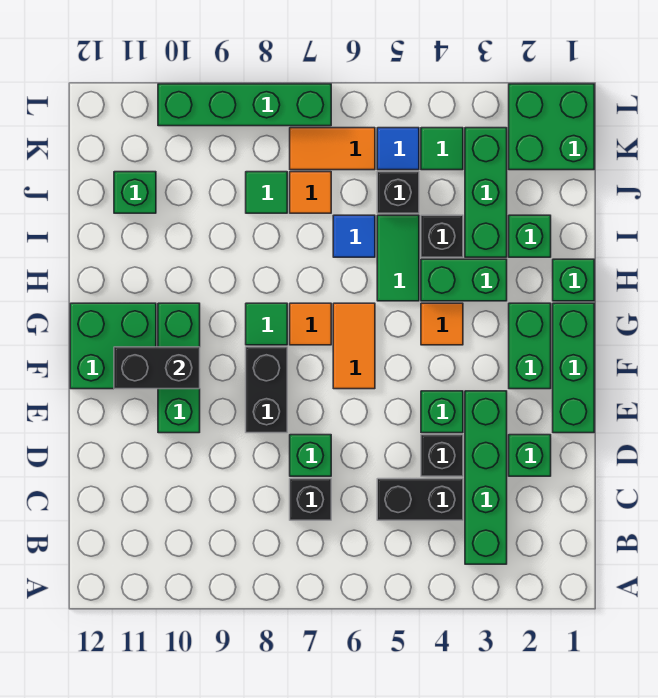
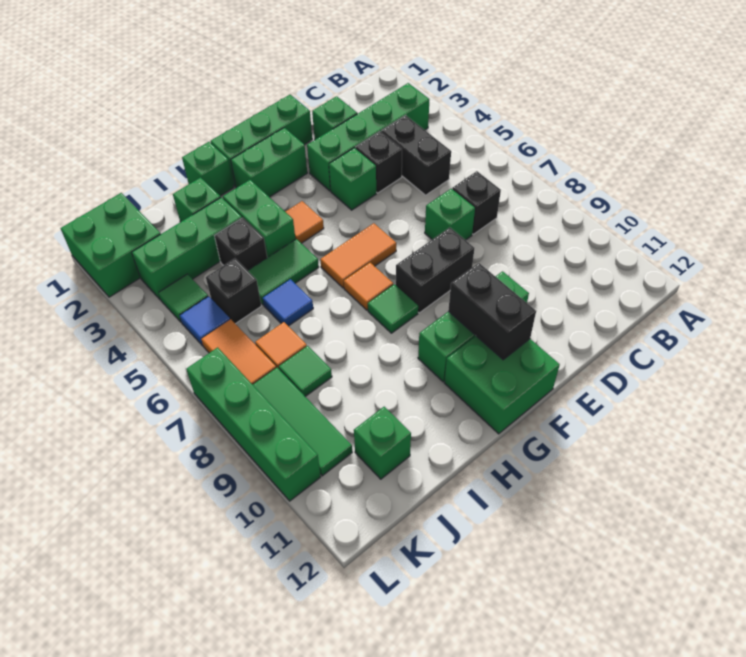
none -> green 1x3 tile [253,368,352,476]

